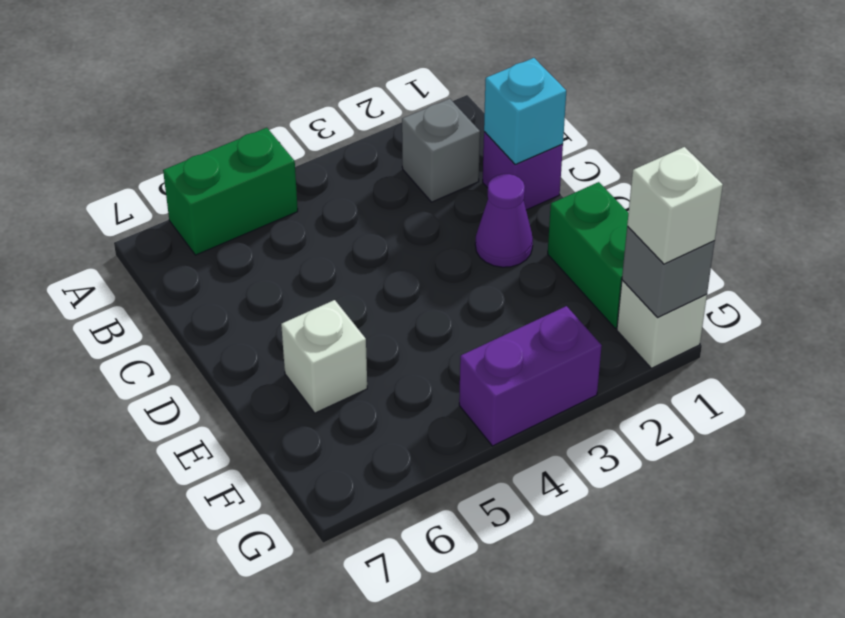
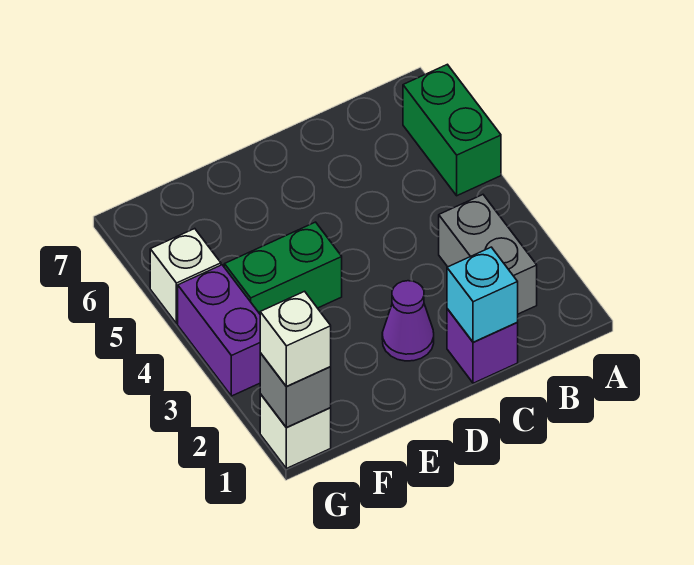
grey 1x1 brick [402,99,480,202] -> grey 1x2 brick [439,195,537,314]
green 1x2 brick [548,182,628,328] -> green 1x2 brick moved to [224,222,342,314]
white 1x1 brick [281,300,367,413] -> white 1x1 brick moved to [150,229,221,324]

